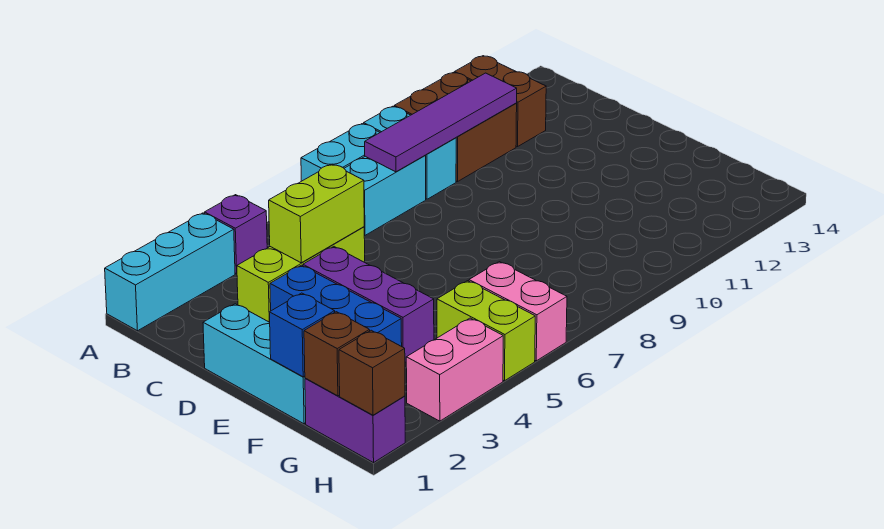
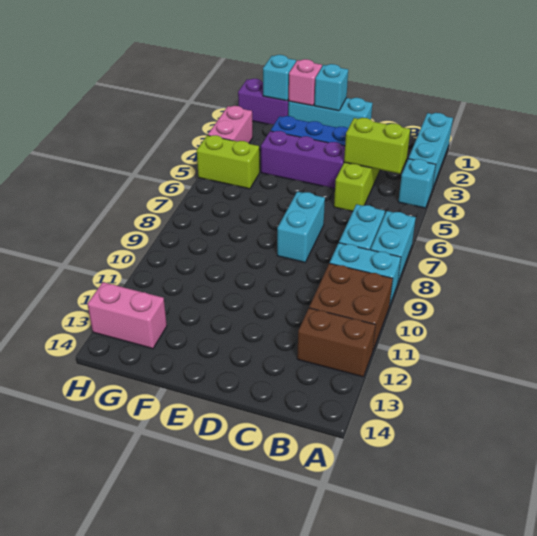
purple 1x1 brick [205,195,267,274] -> cyan 1x1 brick [398,159,436,208]
purple 1x4 tile [365,73,517,172] -> none
lime 1x2 brick [269,164,364,263] -> lime 1x2 brick turned to [344,118,410,174]
none -> cyan 1x2 brick [277,192,325,263]
none -> cyan 1x1 brick [314,64,348,111]
blue 1x1 brick [269,293,335,377] -> pink 1x1 brick [289,59,322,106]
brown 1x1 brick [304,312,370,396] -> cyan 1x1 brick [263,55,296,101]
pink 1x2 brick [469,262,567,361] -> pink 1x2 brick moved to [88,282,167,349]
brown 1x1 brick [339,330,405,415] -> none

